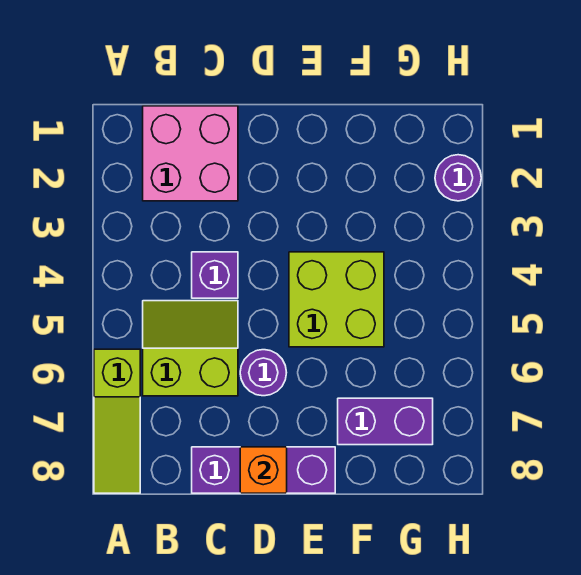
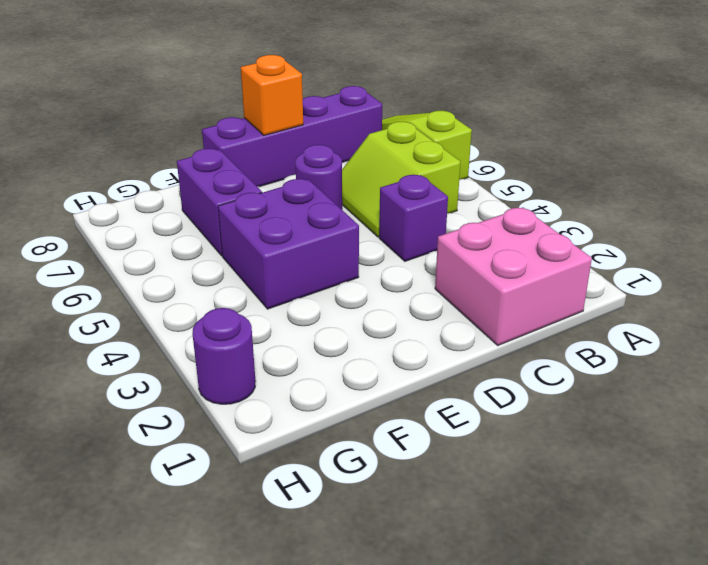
lime 2x2 slope [143,301,238,396] -> lime 2x2 slope turned to [342,122,460,237]
purple 1x3 brick [192,447,335,493] -> purple 1x4 brick [202,86,382,187]
lime 2x2 brick [289,252,384,347] -> purple 2x2 brick [218,179,359,309]
purple 1x2 brick [338,398,433,445] -> purple 1x2 brick turned to [177,149,262,256]

